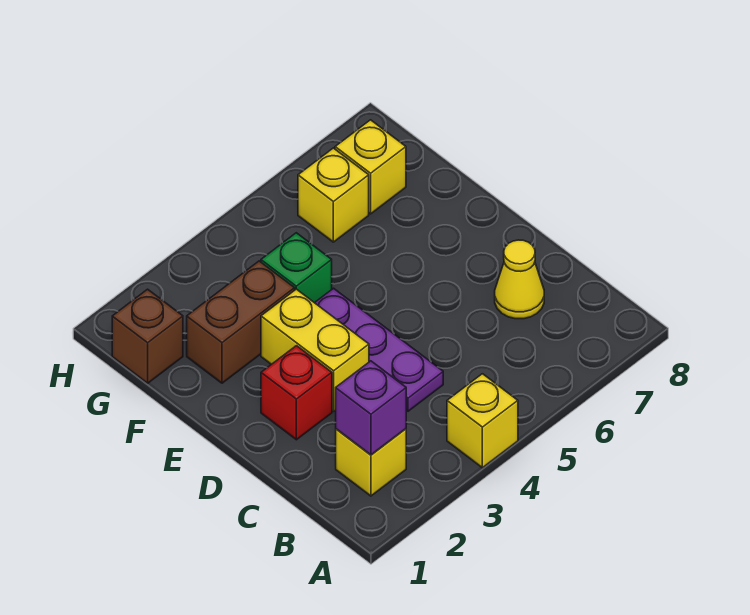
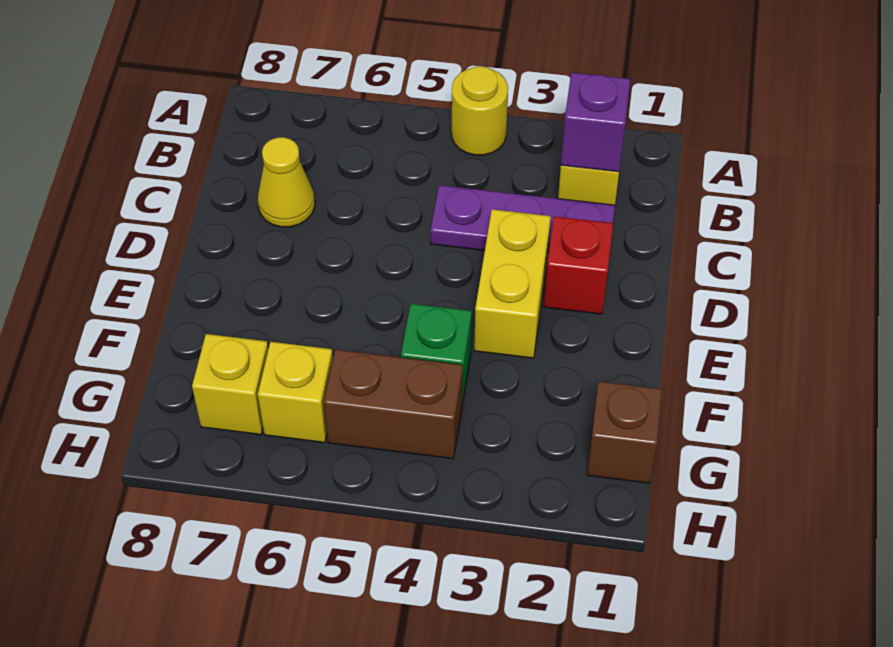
yellow 1x1 brick [447,374,518,468] -> yellow 1x1 round brick [452,66,508,155]
purple 1x3 plate [315,288,443,411] -> purple 1x3 plate turned to [431,185,615,255]
brown 1x2 brick [187,261,295,383] -> brown 1x2 brick moved to [324,350,463,459]

